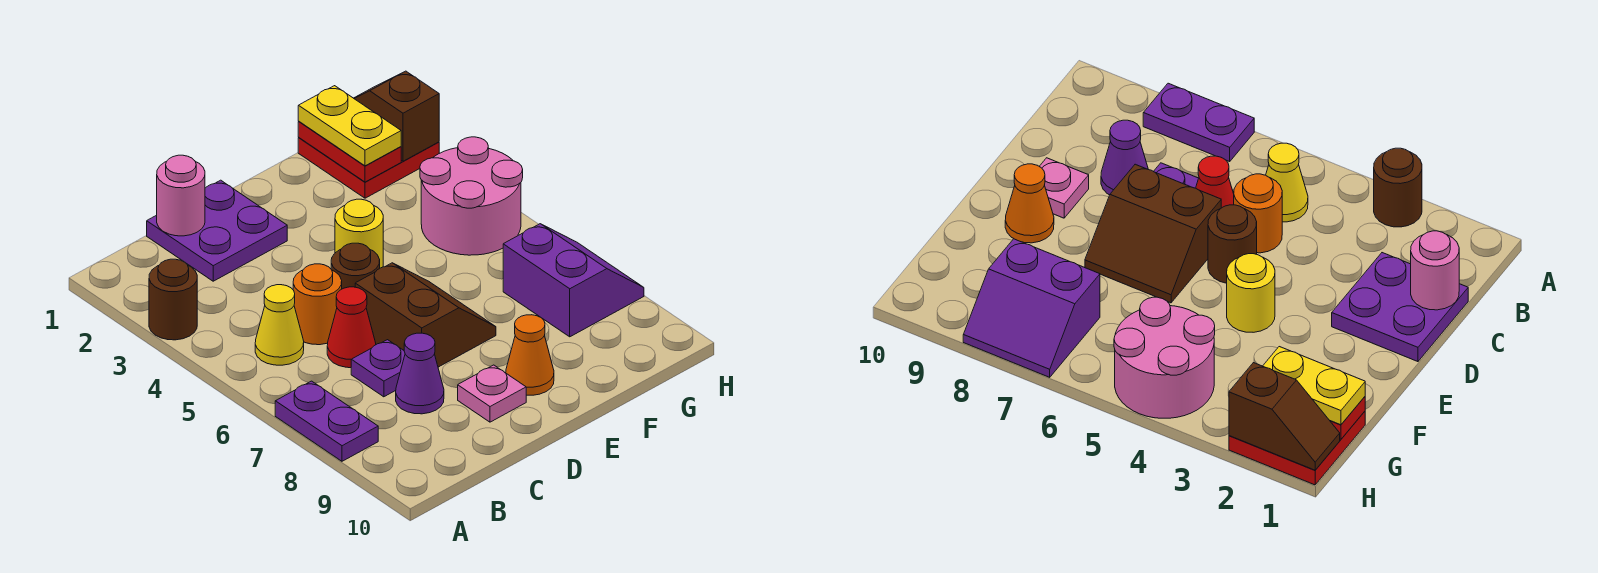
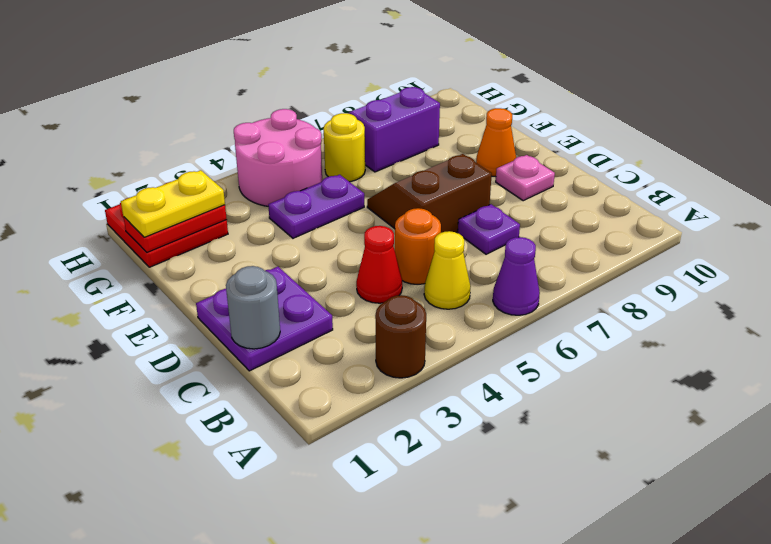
purple 1x2 plate [275,381,378,461] -> purple 1x2 plate moved to [268,175,364,238]
pink 1x1 round brick [157,155,205,236] -> grey 1x1 round brick [226,266,280,349]
red 1x1 cone [327,287,376,368] -> red 1x1 cone moved to [356,226,402,303]
purple 1x1 cone [396,333,444,414] -> purple 1x1 cone moved to [493,237,540,315]
brown 1x1 round brick [331,243,380,289] -> none
yellow 1x1 round brick [335,199,383,268] -> yellow 1x1 round brick moved to [324,113,365,182]
brown 1x2 slope [354,71,439,161] -> none

